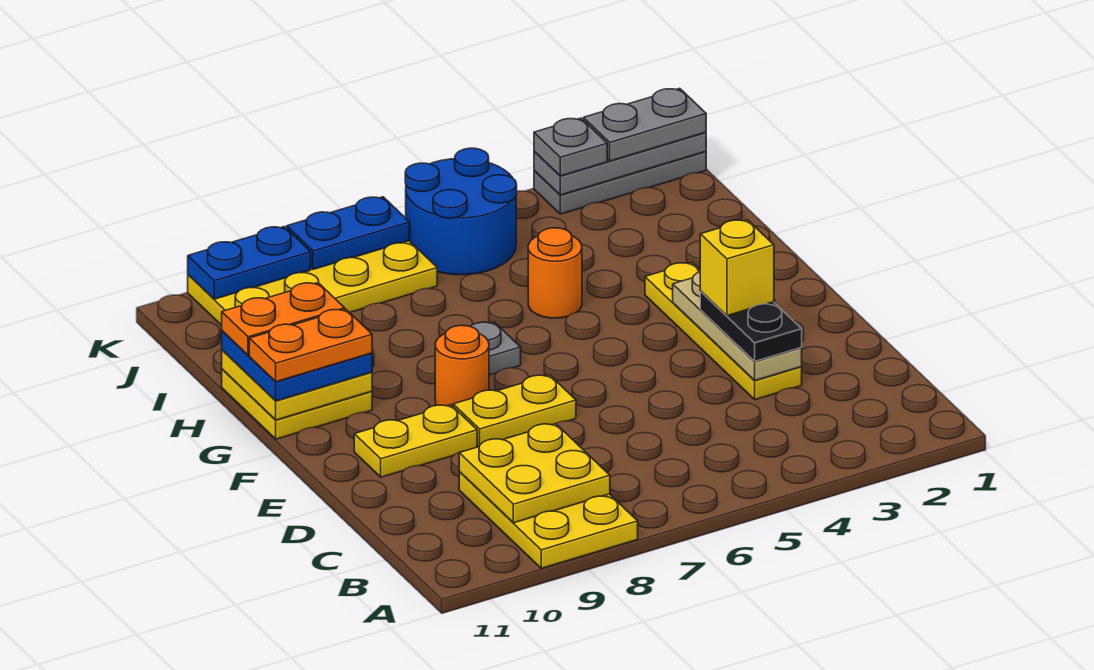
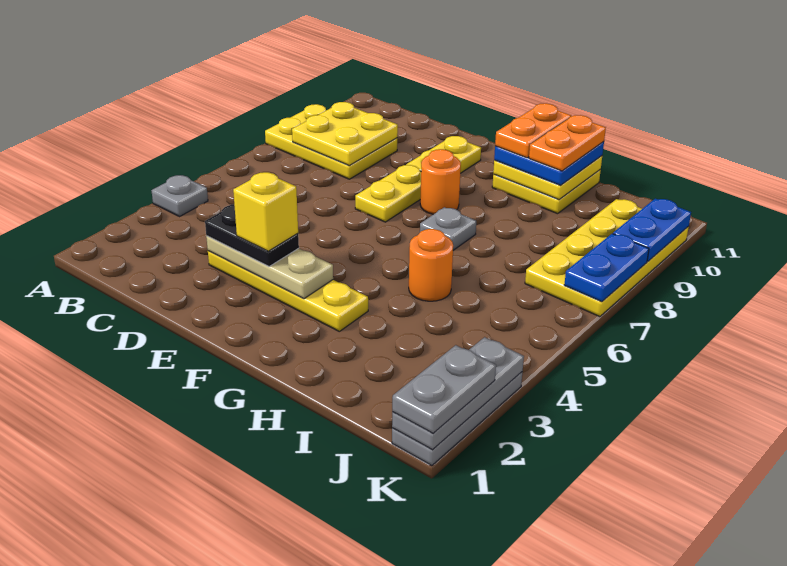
blue 2x2 round brick [405,148,517,275] -> none
grey 1x1 plate [534,118,607,176] -> grey 1x1 plate moved to [151,175,208,216]

